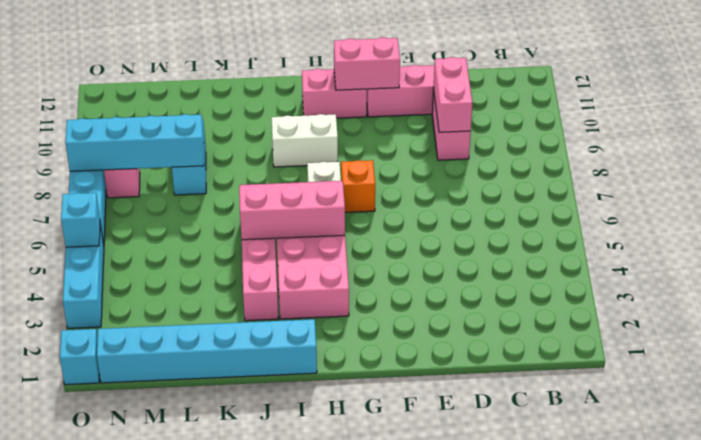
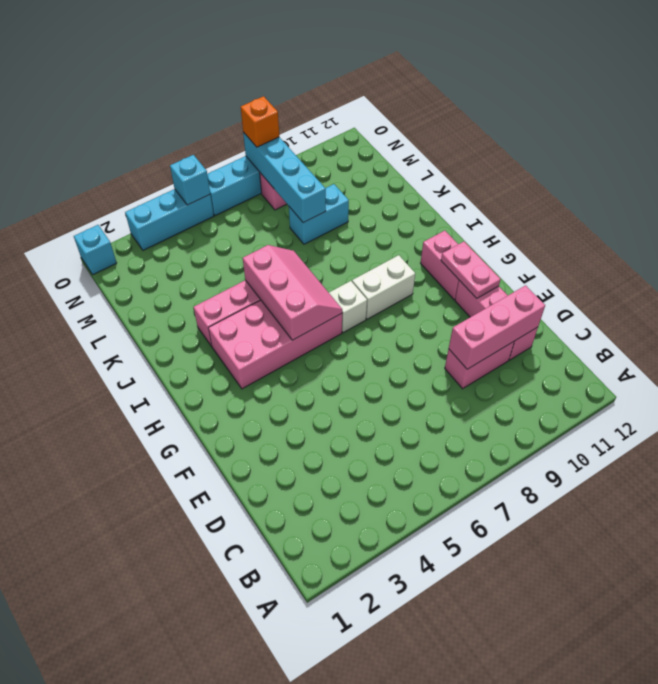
pink 1x2 brick [434,57,472,132] -> pink 1x3 brick [449,285,545,369]
pink 1x2 brick [334,37,400,90] -> pink 1x2 plate [441,242,501,298]
orange 1x1 brick [341,160,375,212] -> orange 1x1 brick moved to [241,96,279,147]
white 1x2 brick [272,114,338,167] -> white 1x2 brick turned to [352,255,415,319]
cyan 1x6 brick [97,319,317,383] -> none

